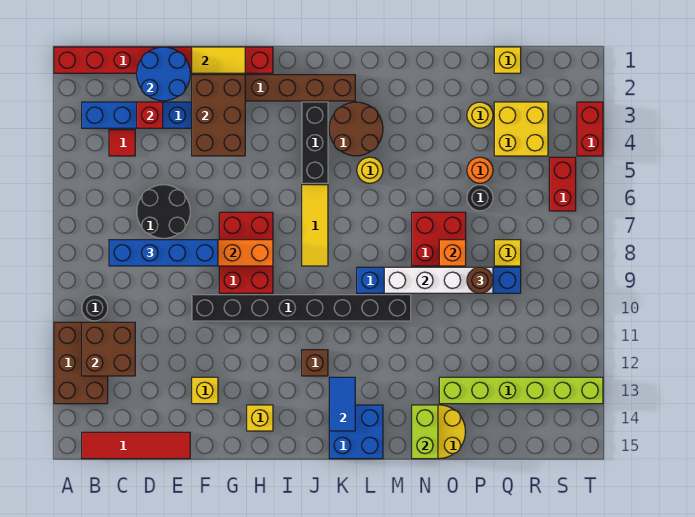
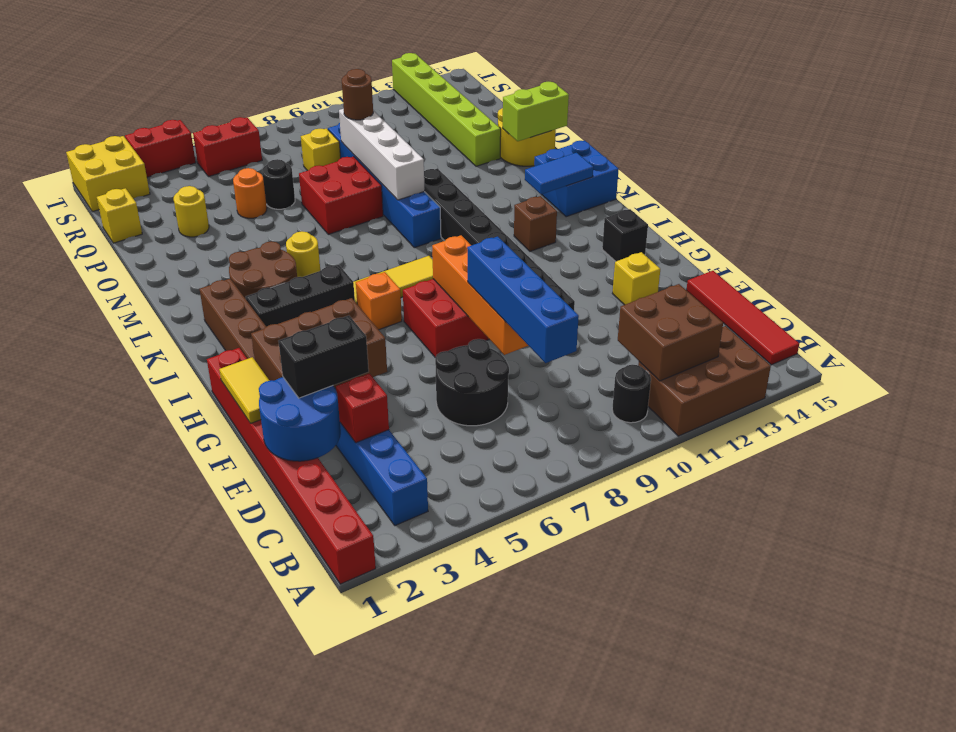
red 1x1 tile [109,130,135,156] -> none
none -> black 1x2 brick [278,316,369,398]
yellow 1x1 brick [247,405,273,431] -> black 1x1 brick [602,209,648,261]
orange 1x1 brick [439,240,466,266] -> orange 1x1 brick moved to [356,272,402,330]
yellow 2x2 brick [494,102,548,156] -> yellow 2x2 brick moved to [66,136,150,212]

